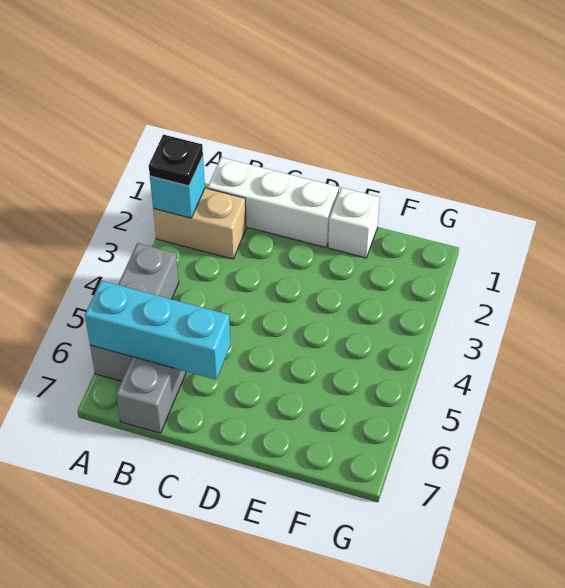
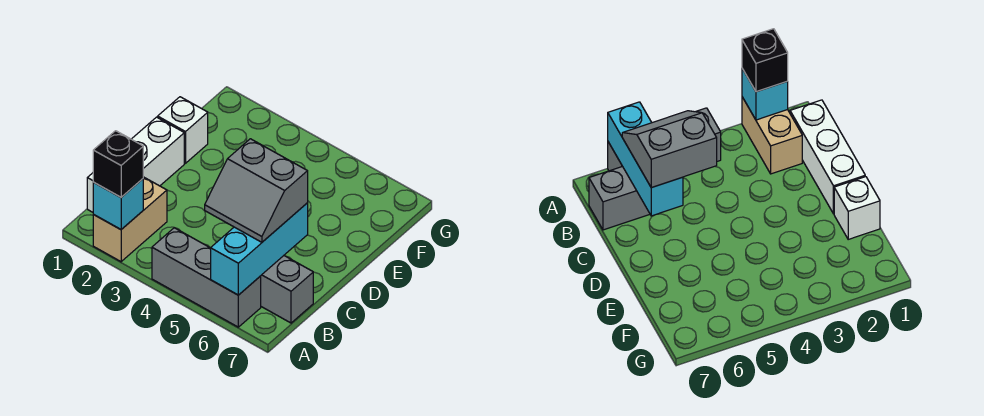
black 1x1 plate [149,135,203,186] -> black 1x1 brick [93,131,143,197]
none -> grey 2x2 slope [205,139,308,242]

